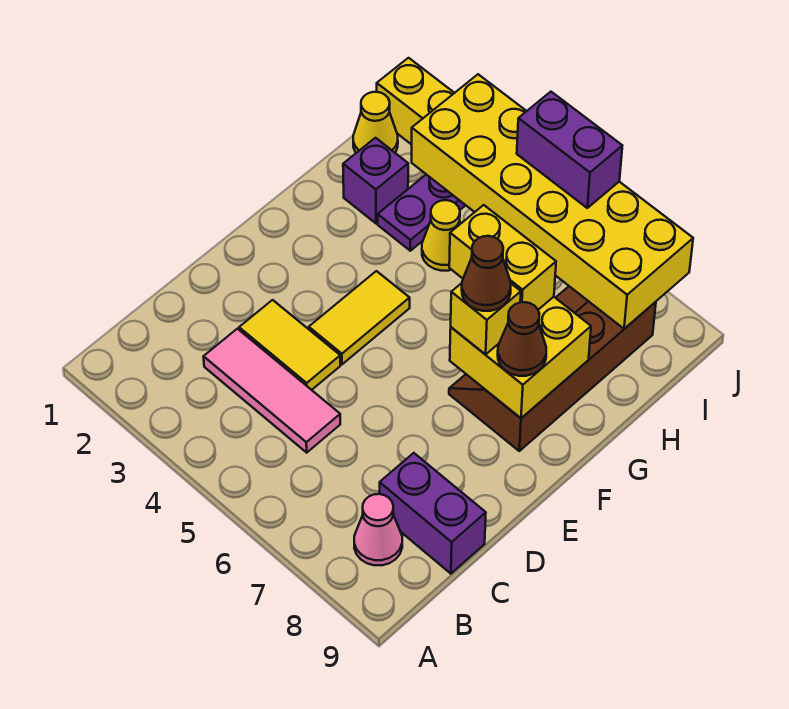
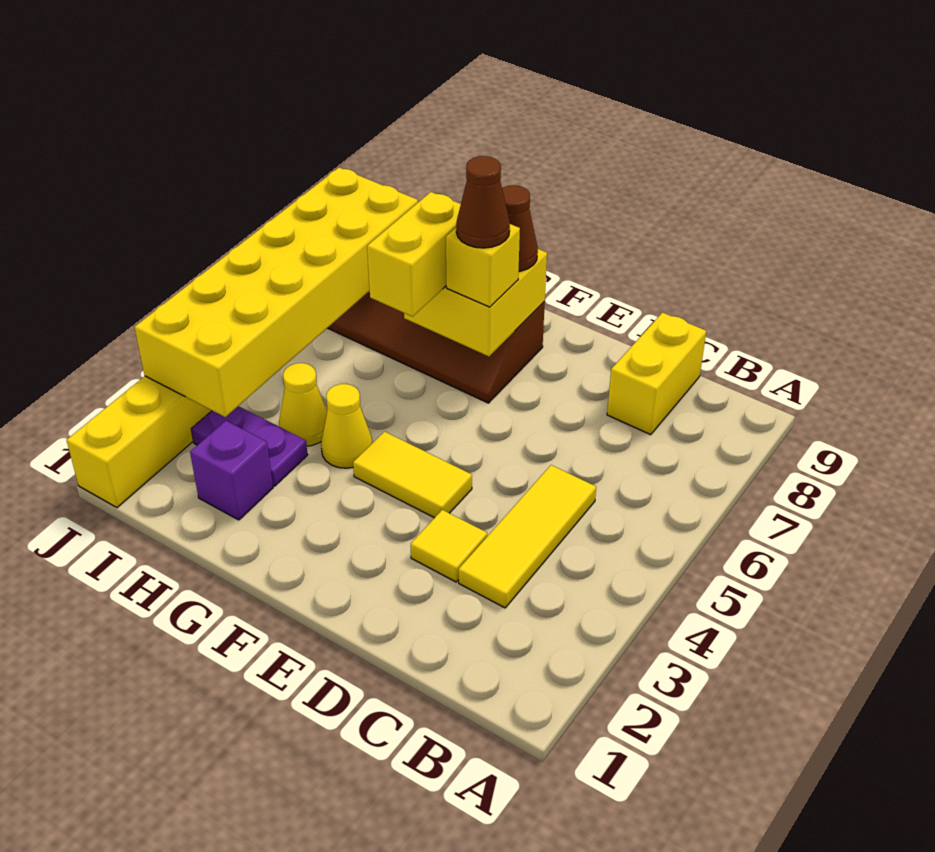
pink 1x1 cone [354,494,402,565] -> none
pink 1x3 tile [204,329,340,453] -> yellow 1x3 tile [459,465,596,608]
purple 1x2 brick [380,453,486,574] -> yellow 1x2 brick [607,313,706,435]
yellow 1x2 tile [239,300,340,390] -> yellow 1x1 tile [411,510,487,582]
yellow 1x1 cone [353,92,398,153] -> yellow 1x1 cone moved to [321,384,372,468]
purple 1x2 brick [517,92,622,208] -> none

